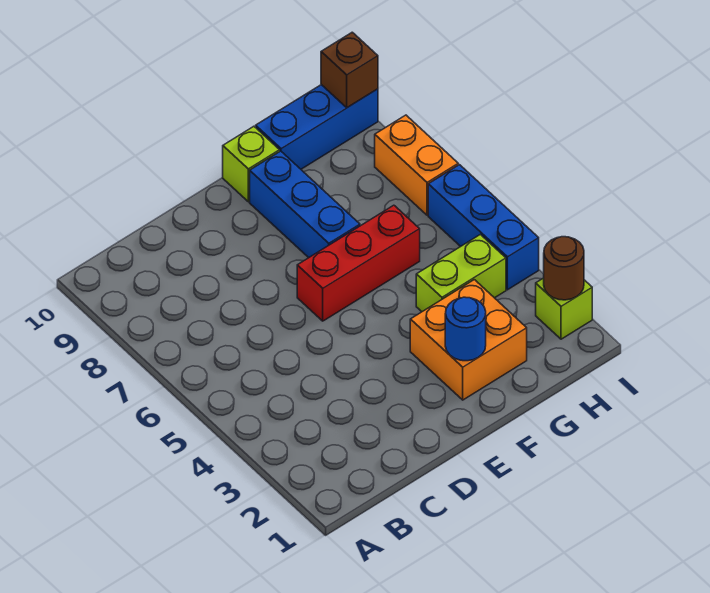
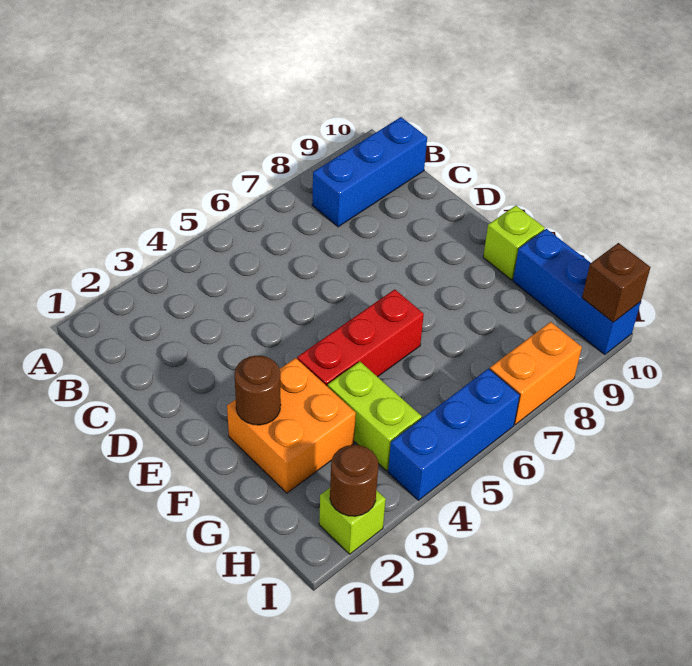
red 1x3 brick [297,205,420,321] -> red 1x3 brick turned to [297,289,424,387]
blue 1x1 round brick [445,297,486,361] -> brown 1x1 round brick [235,356,281,425]
blue 1x3 brick [250,151,360,258] -> blue 1x3 brick moved to [312,117,427,227]

